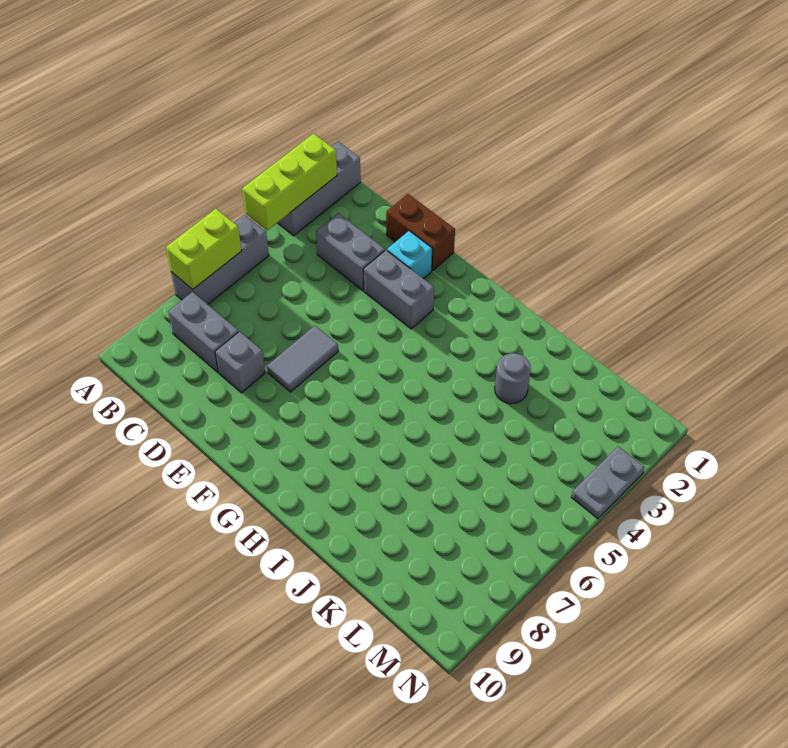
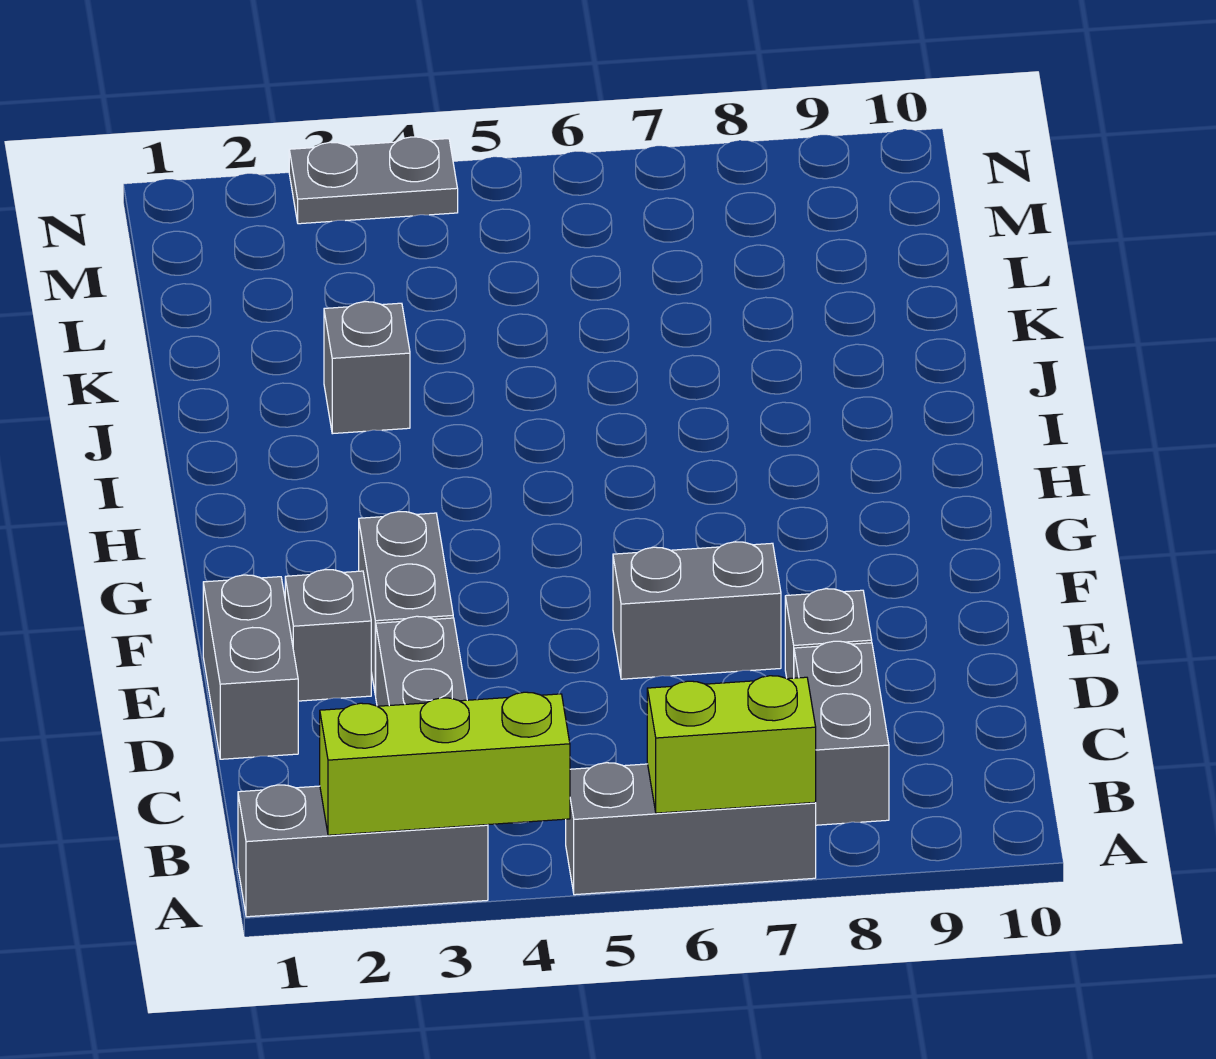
brown 1x2 brick [386,194,455,271] -> grey 1x2 brick [203,575,298,759]
cyan 1x1 brick [387,231,432,279] -> grey 1x1 brick [285,570,371,701]
grey 1x2 tile [267,326,338,392] -> grey 1x2 brick [613,542,781,679]
grey 1x1 round brick [495,353,531,404] -> grey 1x1 brick [324,302,410,434]

